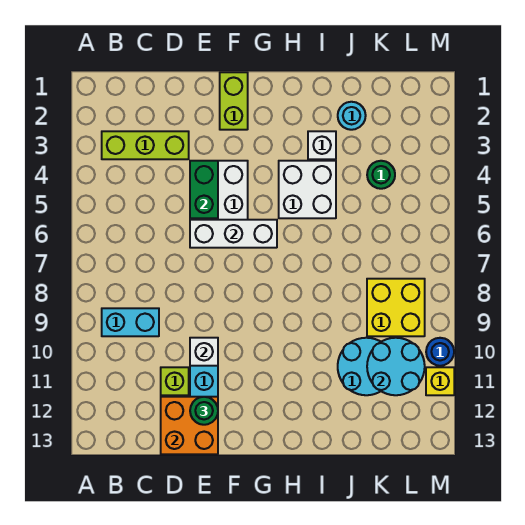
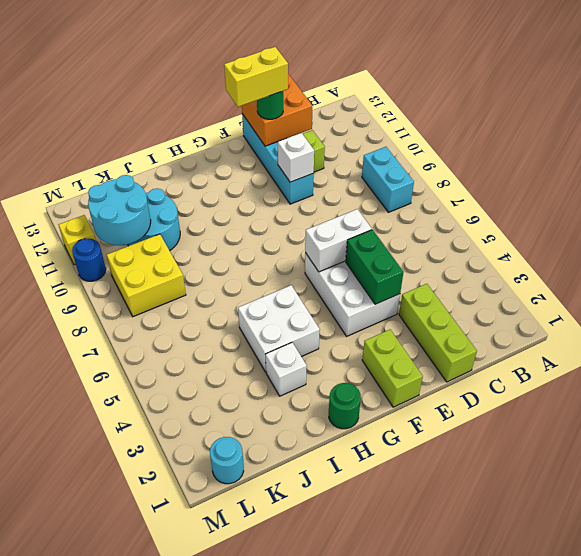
lime 1x3 brick [102,131,189,159] -> lime 1x3 brick turned to [399,284,477,382]
cyan 1x2 brick [102,308,159,336] -> cyan 1x2 brick turned to [362,147,414,212]
white 1x3 brick [190,220,277,248] -> white 1x2 brick [305,209,372,272]
none -> yellow 1x2 brick [224,47,288,107]
cyan 1x1 round brick [338,102,366,130] -> cyan 1x1 round brick moved to [210,437,244,484]
green 1x1 round brick [367,161,395,189] -> green 1x1 round brick moved to [329,383,361,429]

